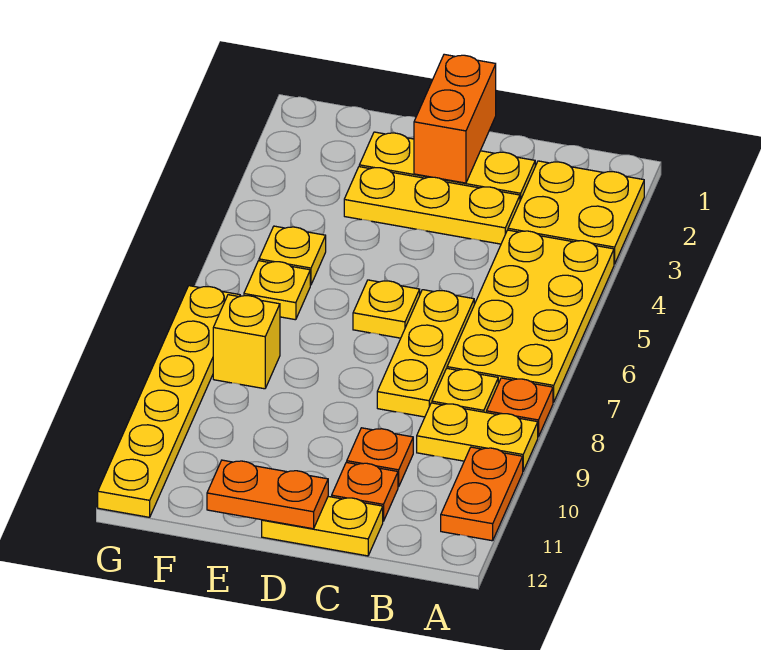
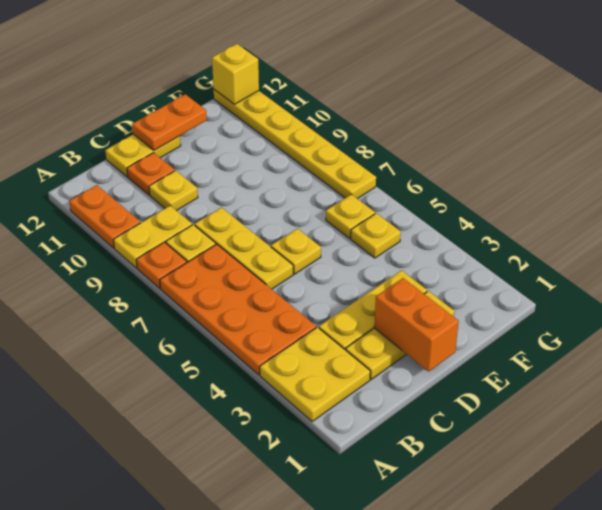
yellow 2x4 plate [447,230,614,402] -> orange 2x4 plate [160,244,316,375]
orange 1x1 plate [347,428,413,487] -> yellow 1x1 plate [149,171,198,211]
yellow 1x1 brick [213,295,280,389] -> yellow 1x1 brick moved to [212,44,259,104]

